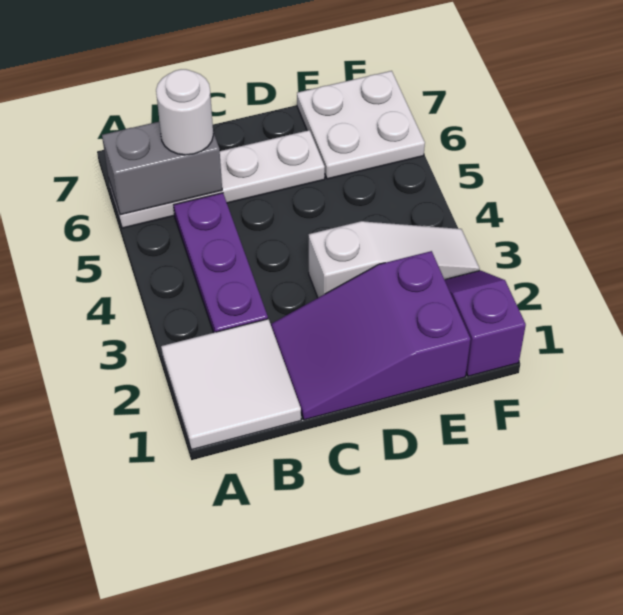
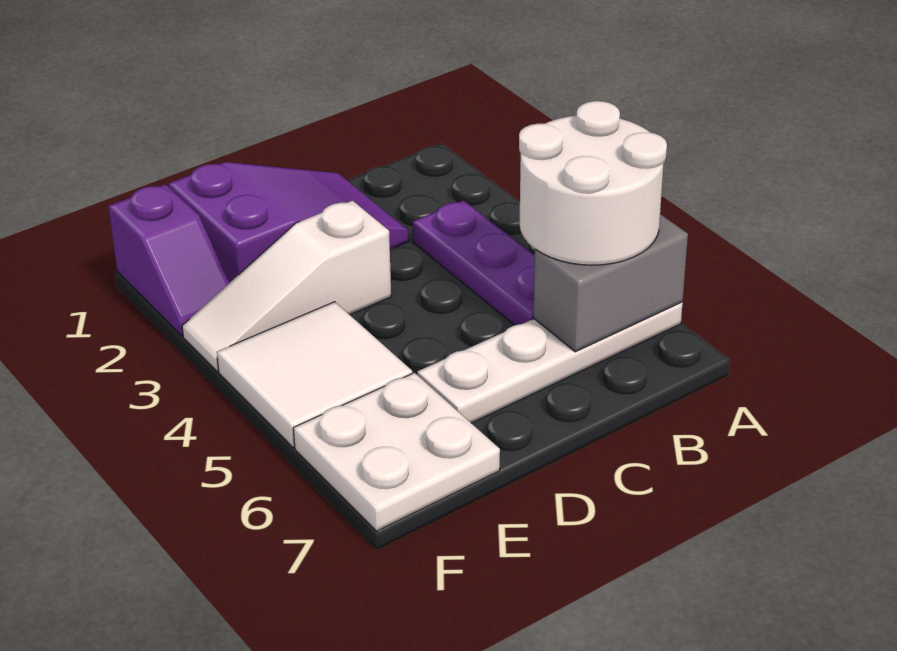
white 2x2 tile [161,319,301,450] -> white 2x2 tile moved to [217,302,413,447]
white 1x1 round brick [156,69,213,155] -> white 2x2 round brick [519,101,667,265]

